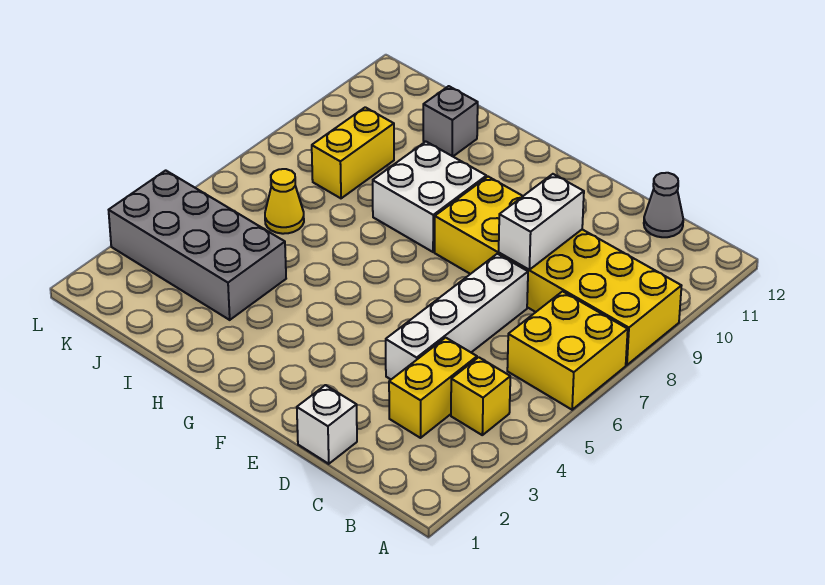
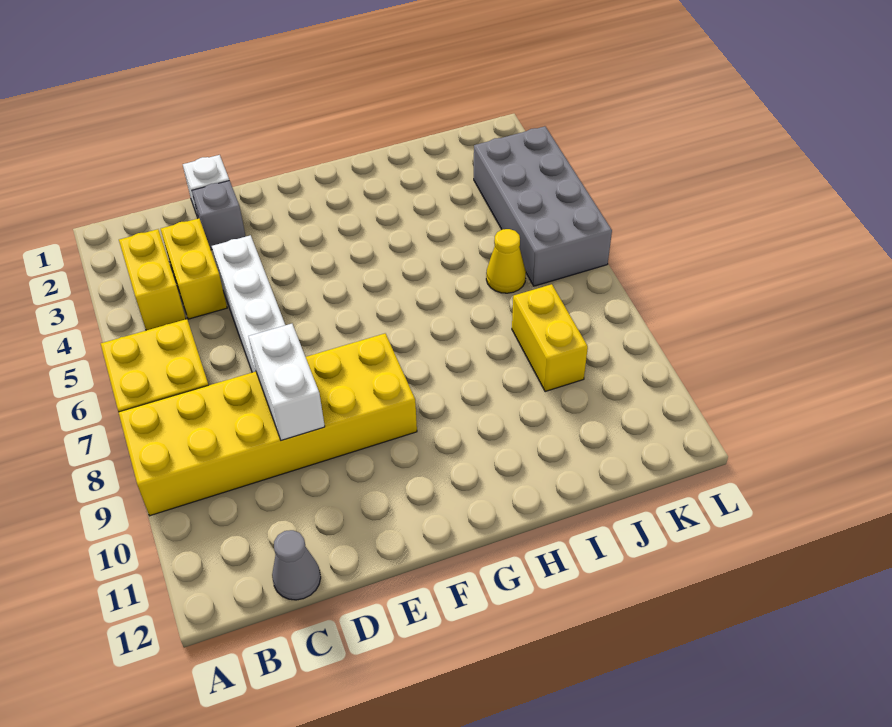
yellow 1x1 brick [451,357,510,435] -> yellow 1x2 brick [119,229,186,330]
white 2x2 brick [373,142,486,252] -> none
grey 2x4 brick [109,170,286,320] -> grey 2x4 brick turned to [474,126,612,286]
grey 1x1 brick [423,86,478,156] -> grey 1x1 brick moved to [192,181,246,250]

